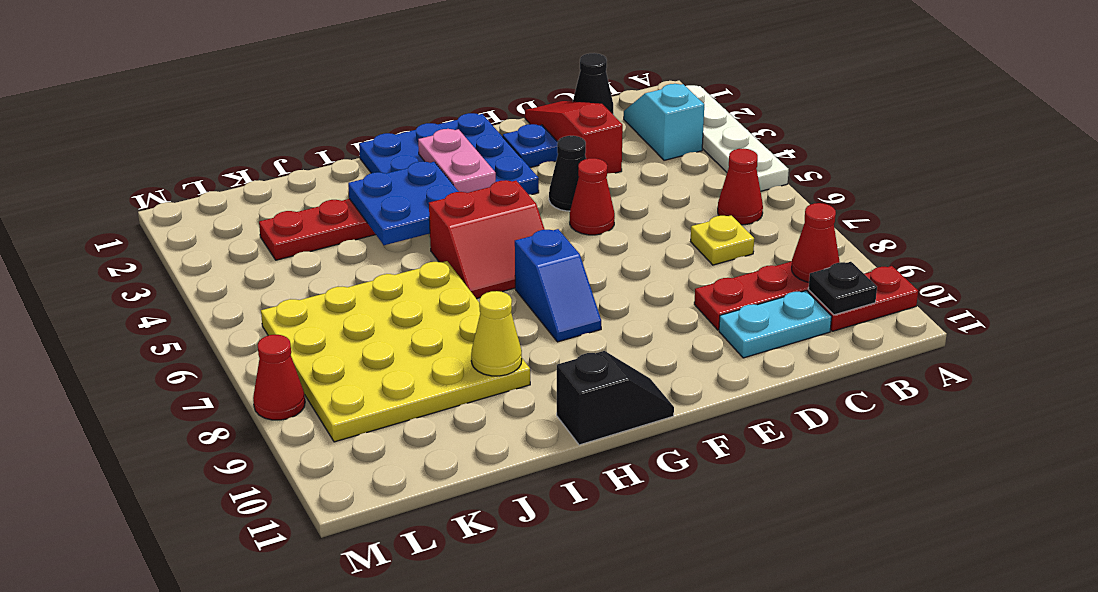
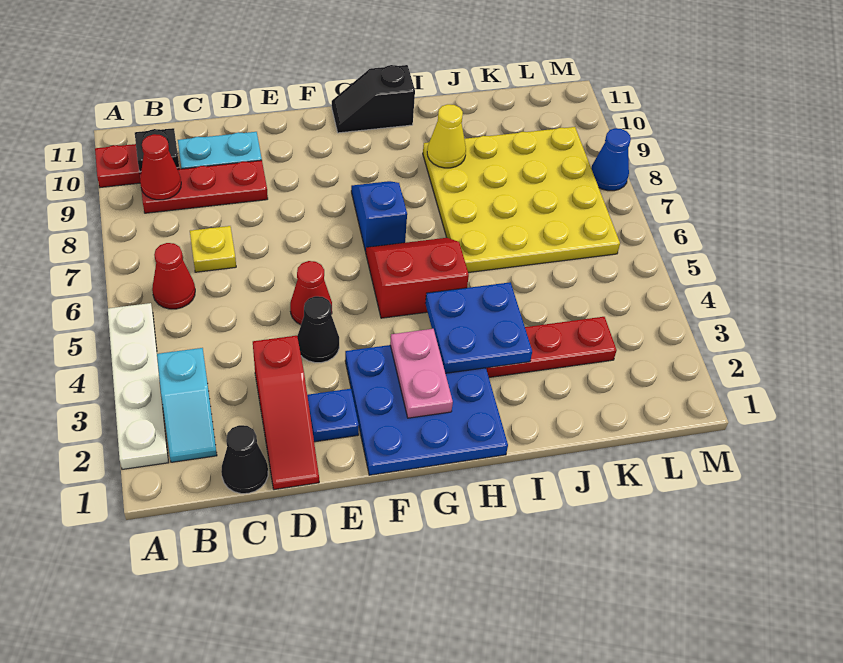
red 1x1 cone [253,335,305,420] -> blue 1x1 cone [591,128,631,191]

